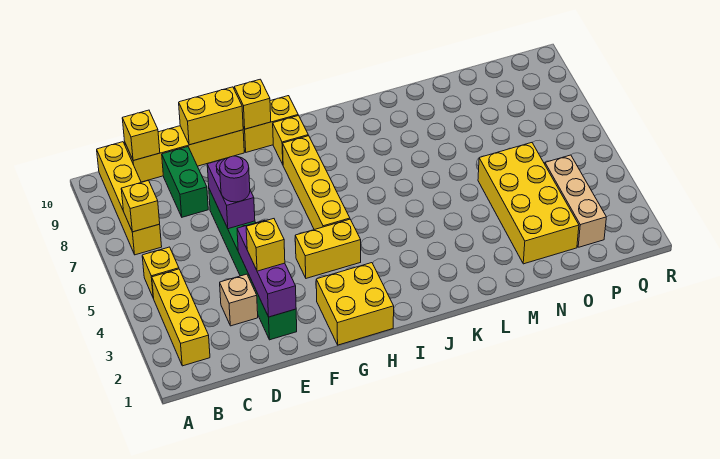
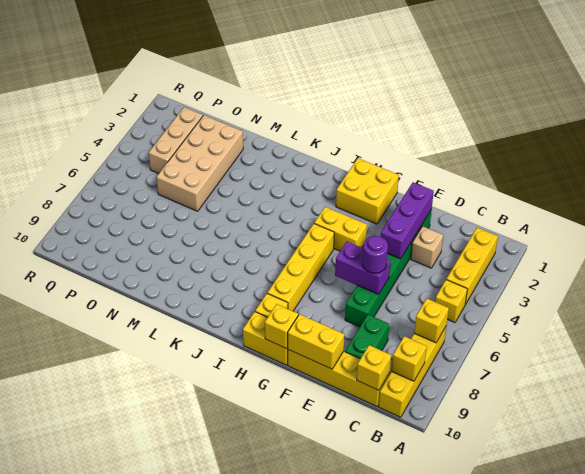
yellow 1x1 brick [246,219,285,271] -> yellow 1x1 brick moved to [392,336,427,381]
purple 1x2 brick [207,159,255,229] -> purple 1x2 brick turned to [335,242,391,294]
yellow 2x4 brick [478,143,579,264] -> tan 2x4 brick [156,115,243,211]

